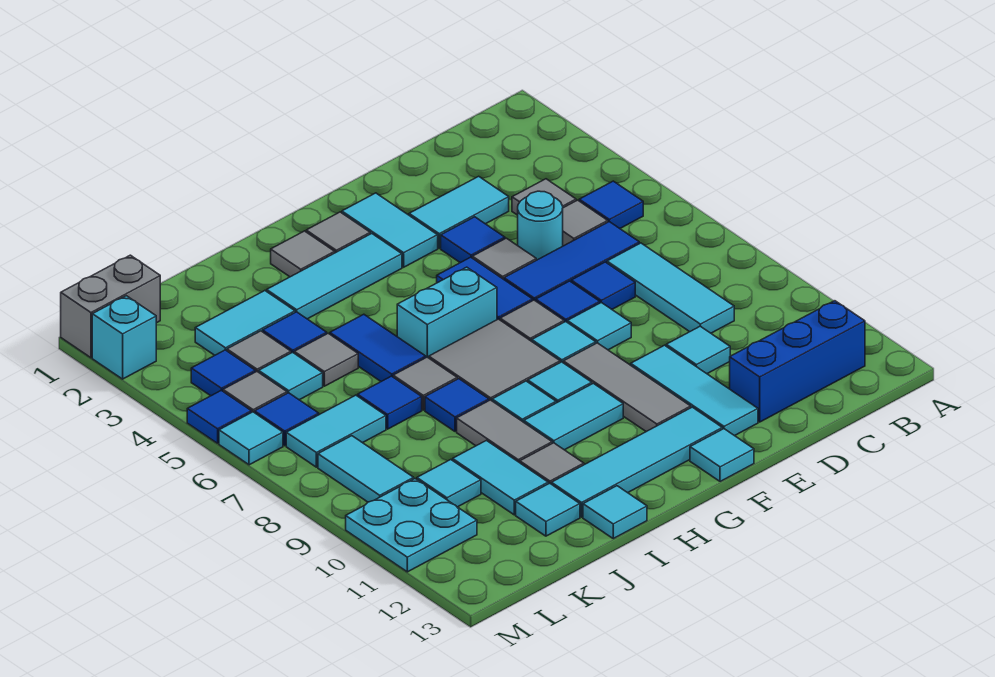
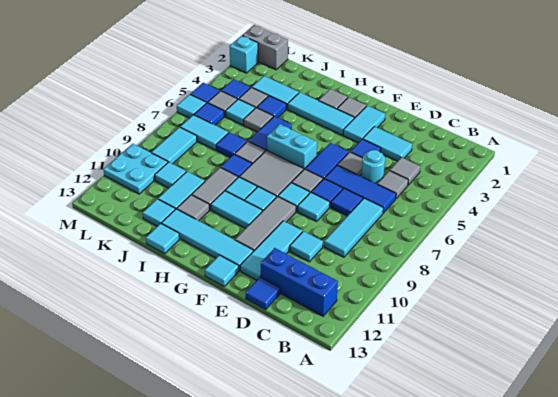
blue 1x1 tile [579,181,643,228] -> blue 1x1 tile moved to [246,277,280,309]

